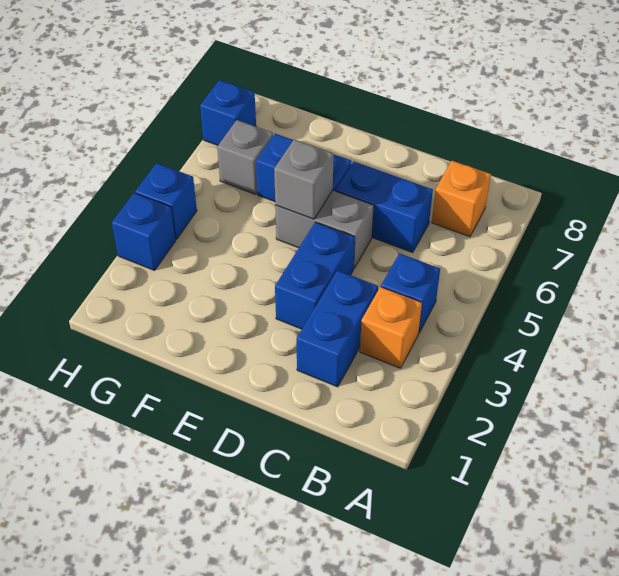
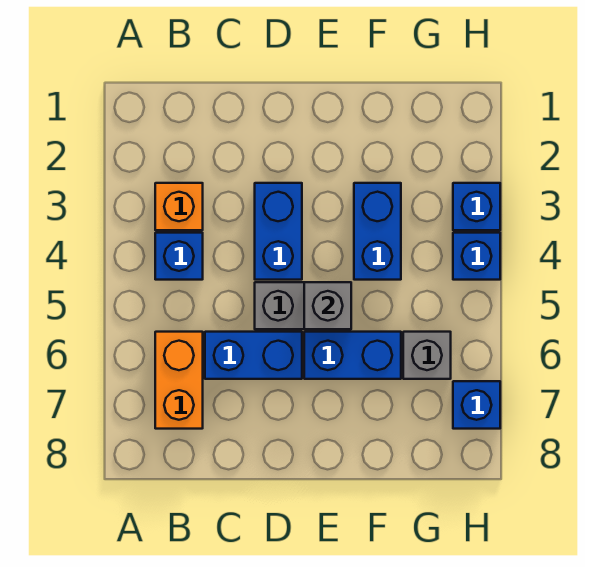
orange 1x1 brick [432,161,491,237] -> orange 1x2 brick [155,332,203,429]
blue 1x2 brick [297,270,378,387] -> blue 1x2 brick moved to [354,183,401,280]

